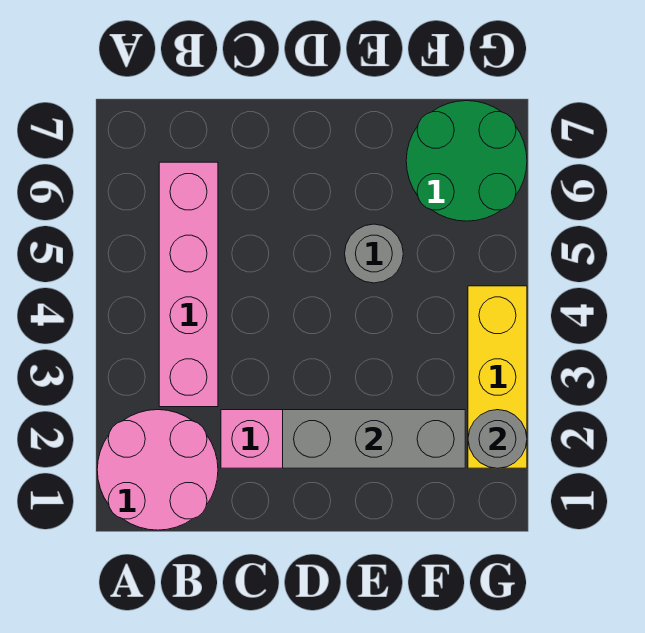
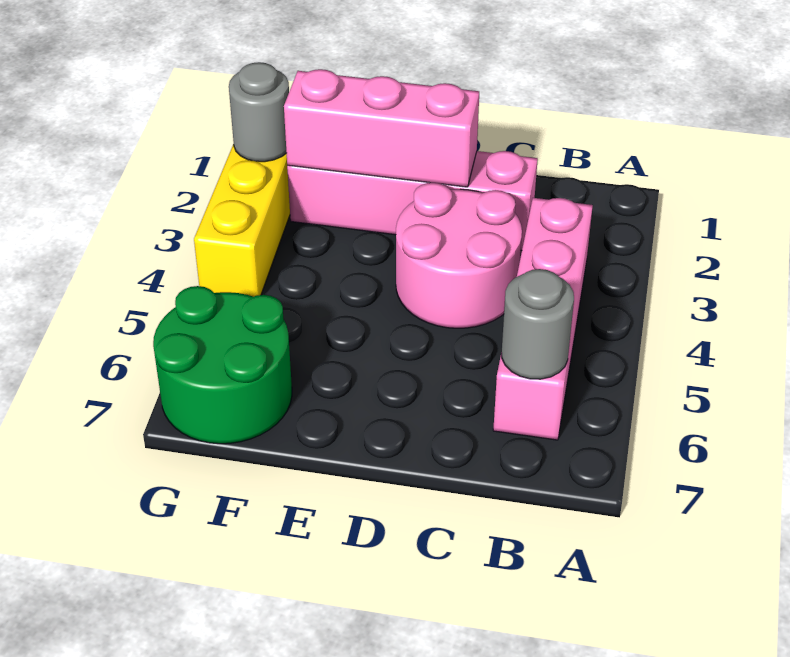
pink 2x2 round brick [97,410,218,530] -> pink 2x2 round brick moved to [396,183,522,328]
grey 1x3 brick [283,410,465,468] -> pink 1x3 brick [284,69,479,187]
grey 1x1 round brick [345,224,403,283] -> grey 1x1 round brick moved to [502,269,574,379]

